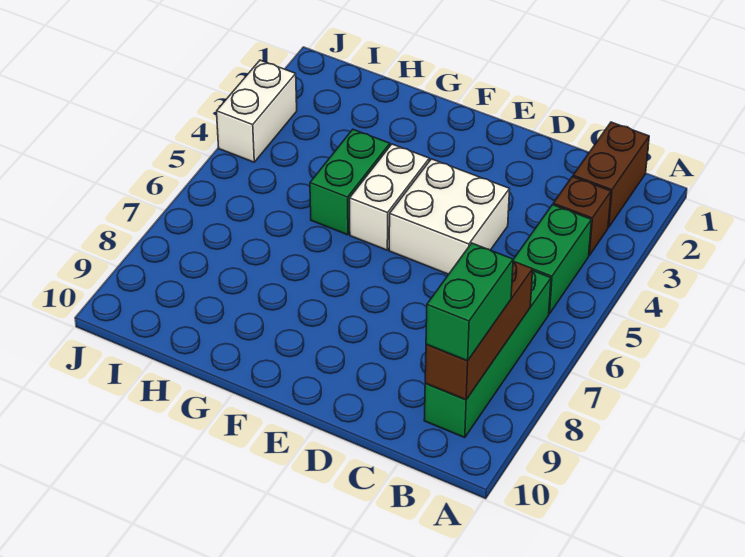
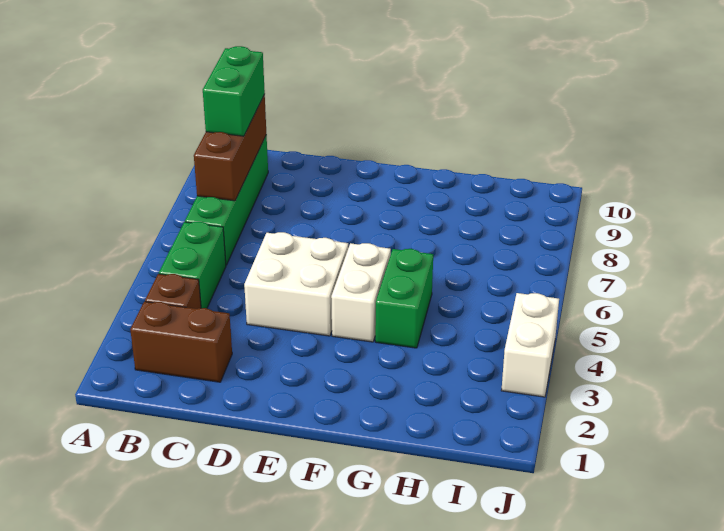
brown 1x2 brick [573,122,649,227] -> brown 1x2 brick turned to [130,302,232,382]

